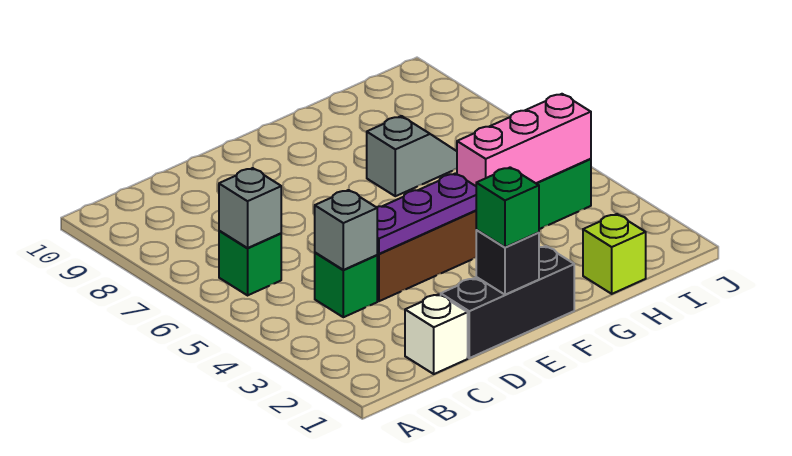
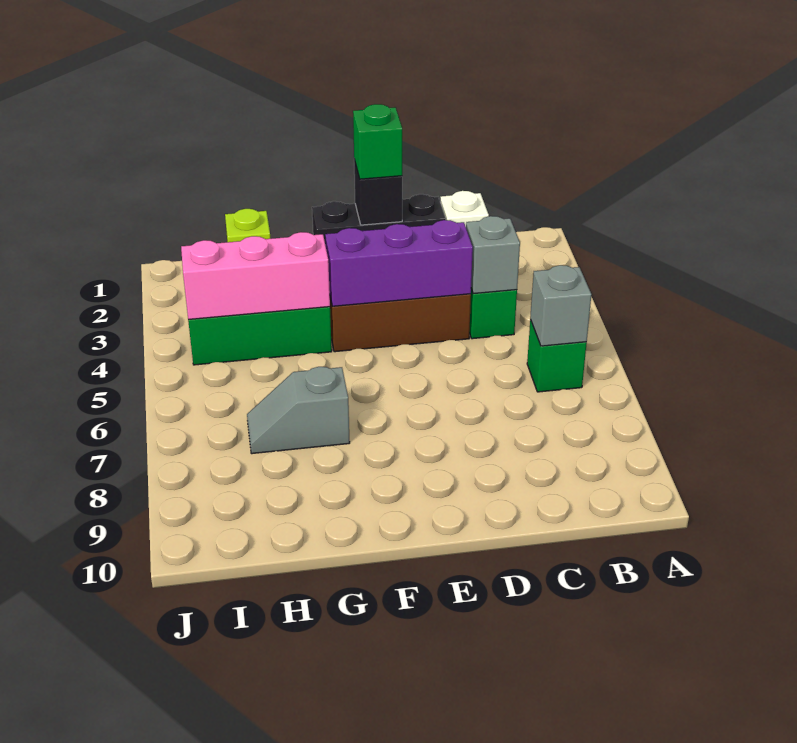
purple 1x3 plate [377,173,476,254] -> purple 1x3 brick [325,220,473,306]

